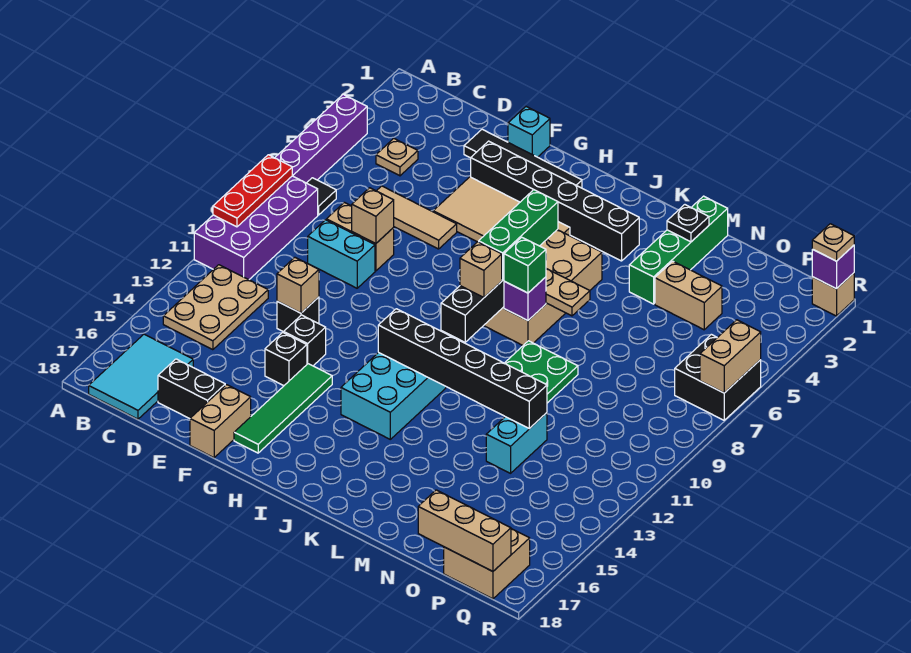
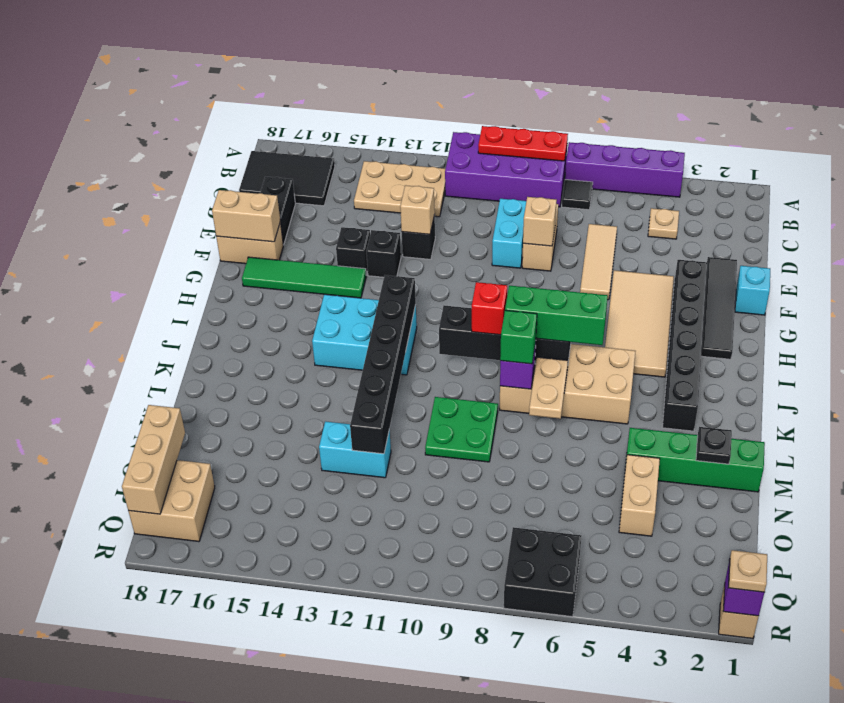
cyan 2x3 tile [89,334,193,419] -> black 2x3 tile [239,151,335,206]
tan 1x1 brick [460,242,502,297] -> red 1x1 brick [472,282,507,335]
tan 1x2 brick [700,320,761,393] -> tan 1x2 brick moved to [212,190,280,242]

